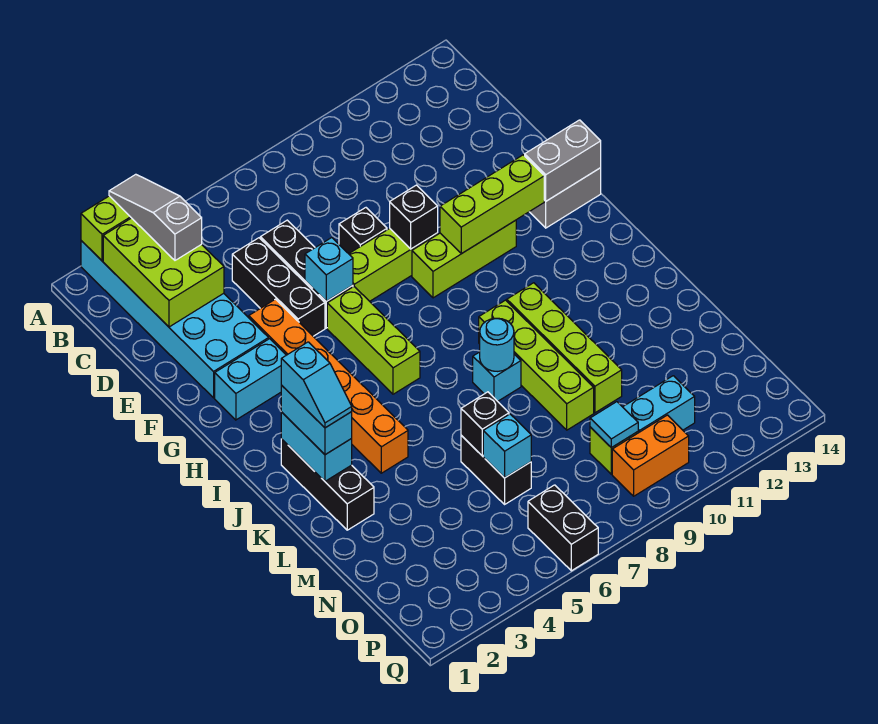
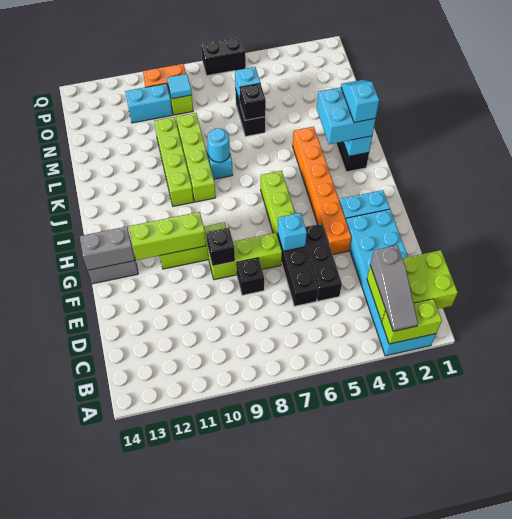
lime 2x3 brick [103,218,224,327] -> lime 2x3 brick turned to [367,250,458,321]
cyan 1x2 brick [281,385,352,455] -> cyan 2x2 brick [317,87,376,144]
black 1x2 brick [528,485,598,571] -> black 1x2 brick turned to [201,37,246,76]

